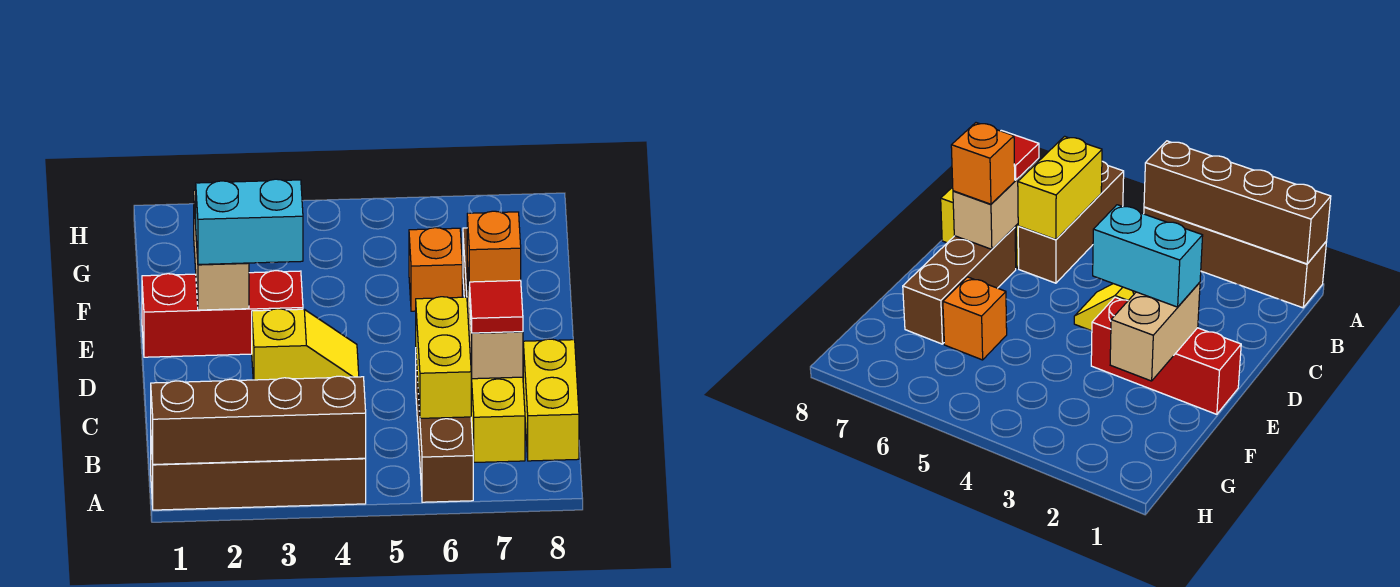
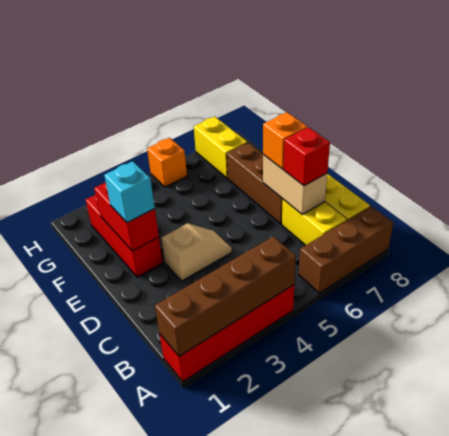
brown 1x4 brick [151,442,366,510] -> red 1x4 brick [160,285,294,381]
brown 1x3 brick [416,359,473,502] -> brown 1x3 brick turned to [299,206,393,293]
yellow 1x2 brick [416,297,471,418] -> yellow 1x2 brick moved to [194,116,247,178]
red 1x1 tile [470,280,523,333] -> red 1x1 brick [283,127,330,186]
yellow 1x2 slope [252,309,359,380] -> tan 1x2 slope [161,223,232,281]
red 1x3 brick [142,271,303,357] -> red 1x3 brick turned to [86,195,163,277]
tan 1x2 brick [194,190,249,310] -> red 1x2 brick [94,183,159,251]
cyan 1x2 brick [196,179,303,264] -> cyan 1x1 brick [104,161,155,223]
orange 1x1 brick [409,228,462,311] -> orange 1x1 brick moved to [147,138,187,187]

